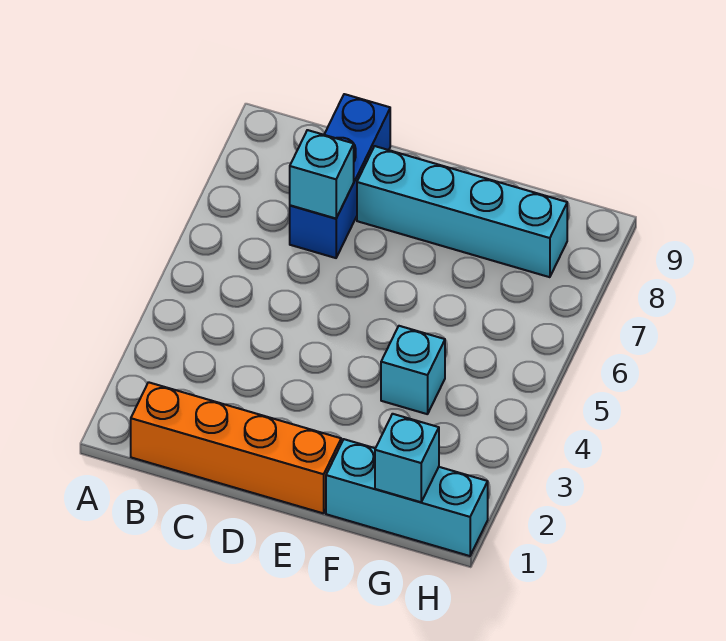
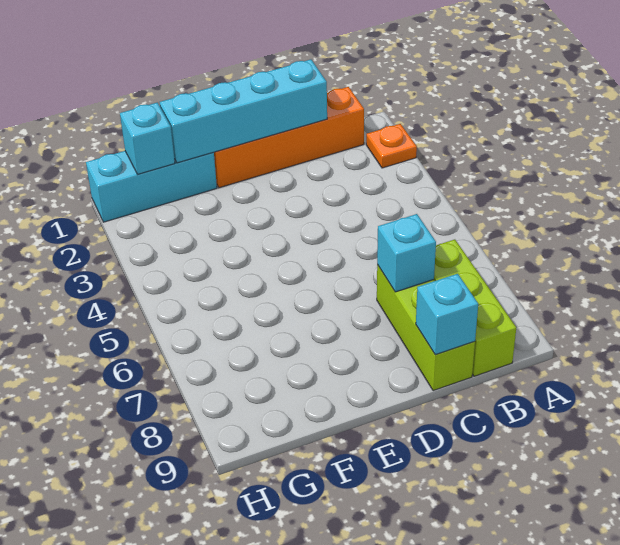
none -> orange 1x1 plate [366,124,417,168]
none -> lime 1x3 brick [434,239,516,376]
blue 1x3 brick [290,94,390,258] -> lime 1x3 brick [377,265,475,391]
cyan 1x4 brick [357,146,567,277] -> cyan 1x4 brick moved to [160,60,327,163]
cyan 1x1 brick [381,326,445,414] -> cyan 1x1 brick moved to [416,274,478,355]

